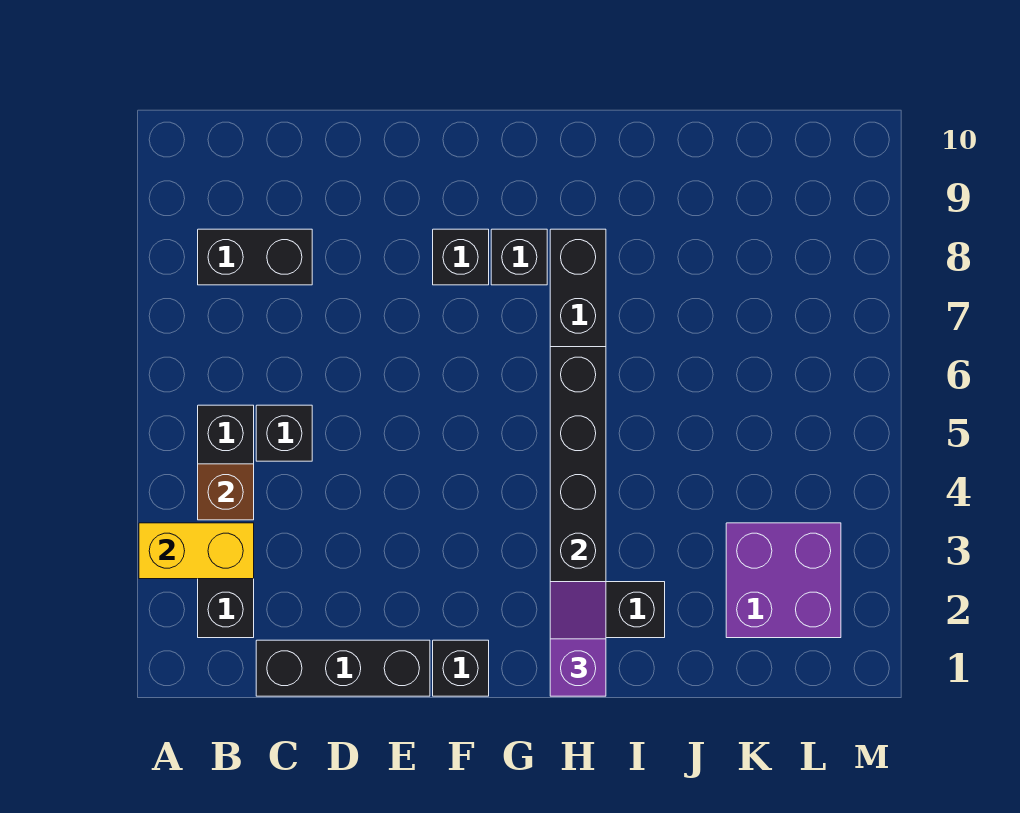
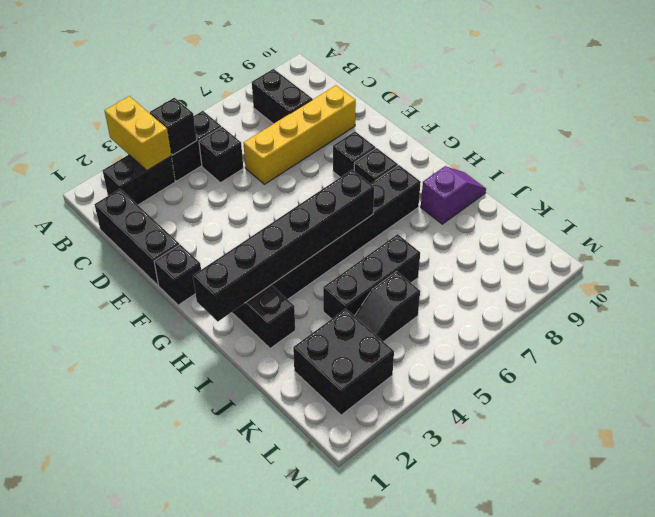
brown 1x1 brick [198,464,254,520] -> black 1x1 brick [150,98,197,155]
none -> yellow 1x4 brick [243,85,356,184]
purple 1x2 slope [550,582,606,696] -> purple 1x2 slope moved to [421,166,486,224]
none -> black 1x3 brick [323,234,420,319]
purple 2x2 brick [726,523,841,638] -> black 2x2 brick [293,309,394,415]
none -> black 1x2 slope [355,272,420,342]

